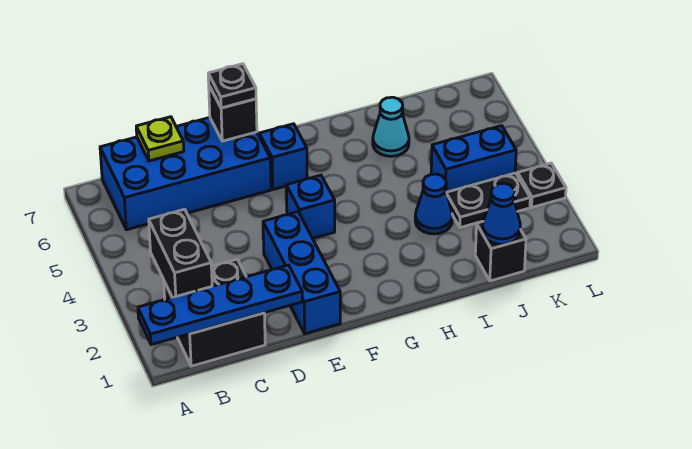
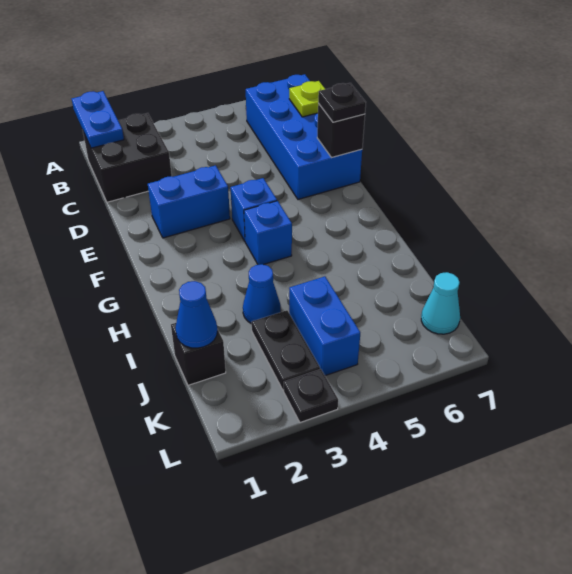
blue 1x4 plate [138,265,302,345] -> blue 1x2 plate [72,91,124,148]
black 1x2 brick [149,209,212,298] -> none
blue 1x3 brick [263,212,340,334] -> blue 1x2 brick [148,165,230,238]
blue 1x1 brick [259,124,307,190] -> blue 1x1 brick moved to [244,201,292,265]
cyan 1x1 cone [373,97,409,156] -> cyan 1x1 cone moved to [421,272,460,334]

